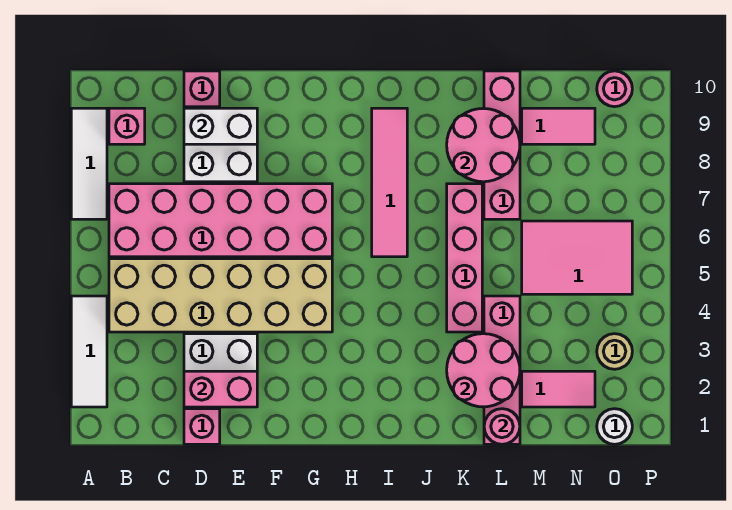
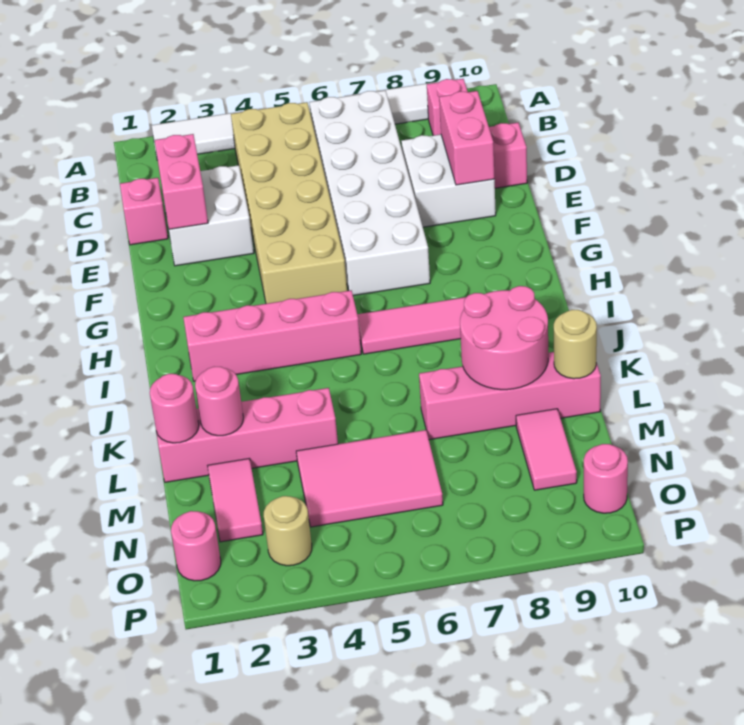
pink 2x6 brick [109,184,332,257] -> white 2x6 brick [309,90,430,296]
white 1x2 brick [184,108,257,144] -> pink 1x2 brick [439,91,495,185]
pink 2x2 round brick [447,334,520,407] -> pink 1x1 round brick [195,367,243,436]
pink 1x4 brick [447,184,482,332] -> pink 1x4 brick moved to [183,290,361,381]
none -> tan 1x1 round brick [554,310,597,379]
pink 2x3 tile [522,221,632,294] -> pink 2x3 tile turned to [296,430,443,527]
white 1x1 round brick [597,409,632,444] -> pink 1x1 round brick [171,511,221,581]

